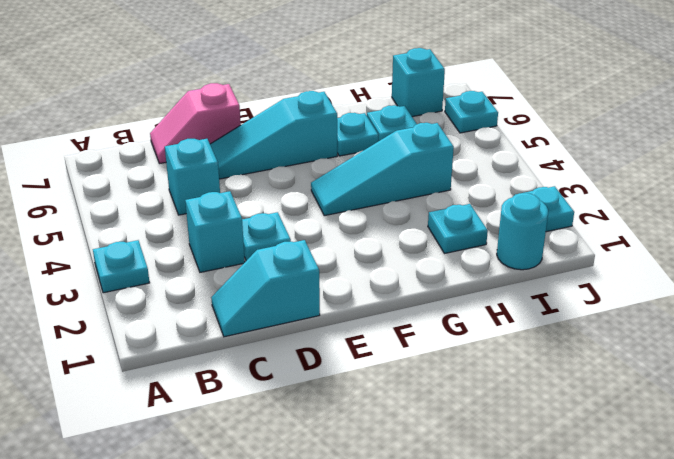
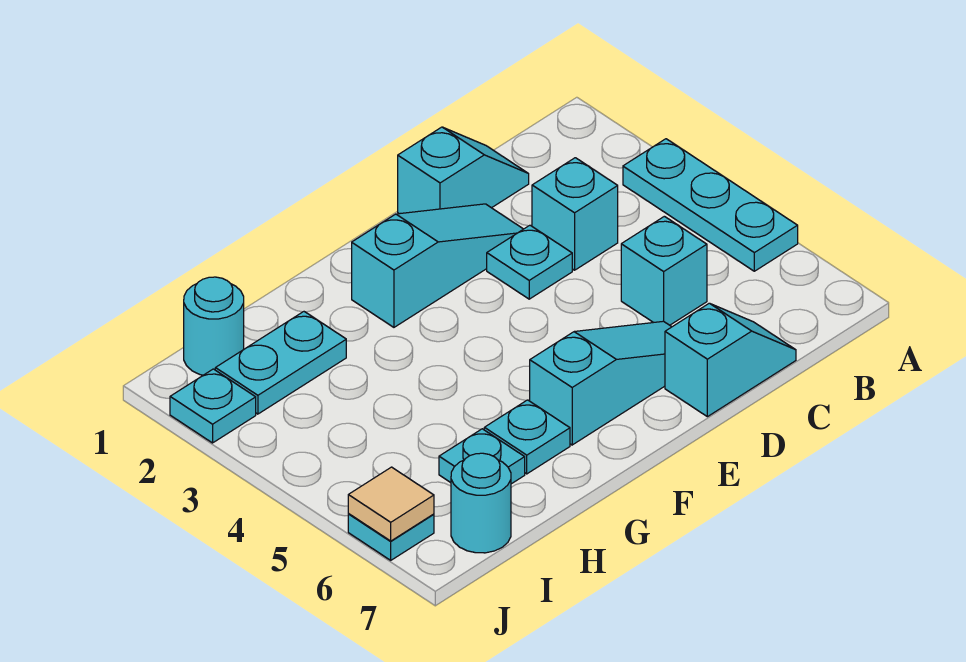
cyan 1x1 plate [93,240,149,293] -> cyan 1x3 plate [623,139,798,271]
pink 1x2 slope [150,83,241,164] -> cyan 1x2 slope [665,303,796,417]
cyan 1x3 slope [311,123,454,216] -> cyan 1x3 slope moved to [352,204,523,327]
cyan 1x1 plate [428,204,488,254] -> cyan 1x2 plate [215,312,346,414]
cyan 1x1 brick [392,48,445,117] -> cyan 1x1 round brick [451,453,511,553]
none -> tan 1x1 tile [348,467,434,541]

